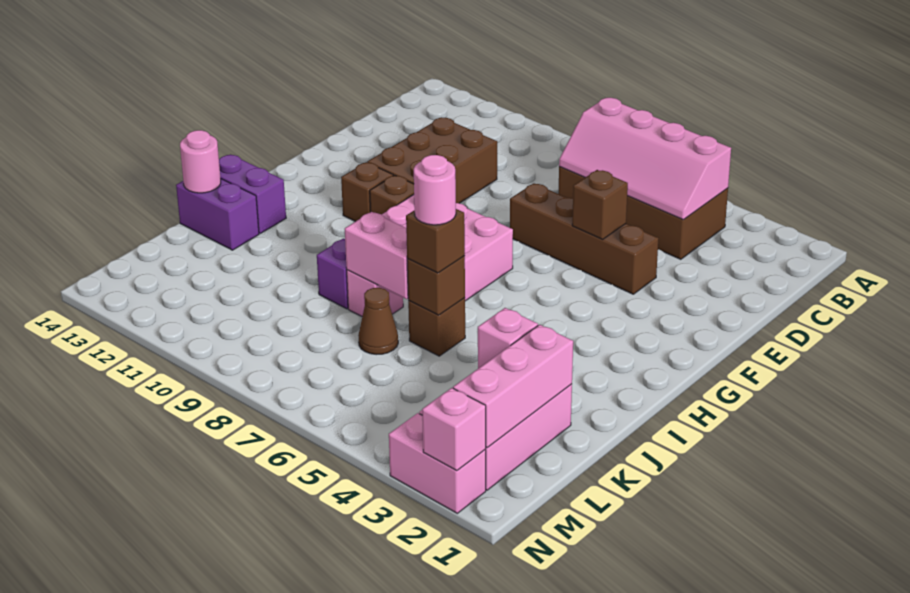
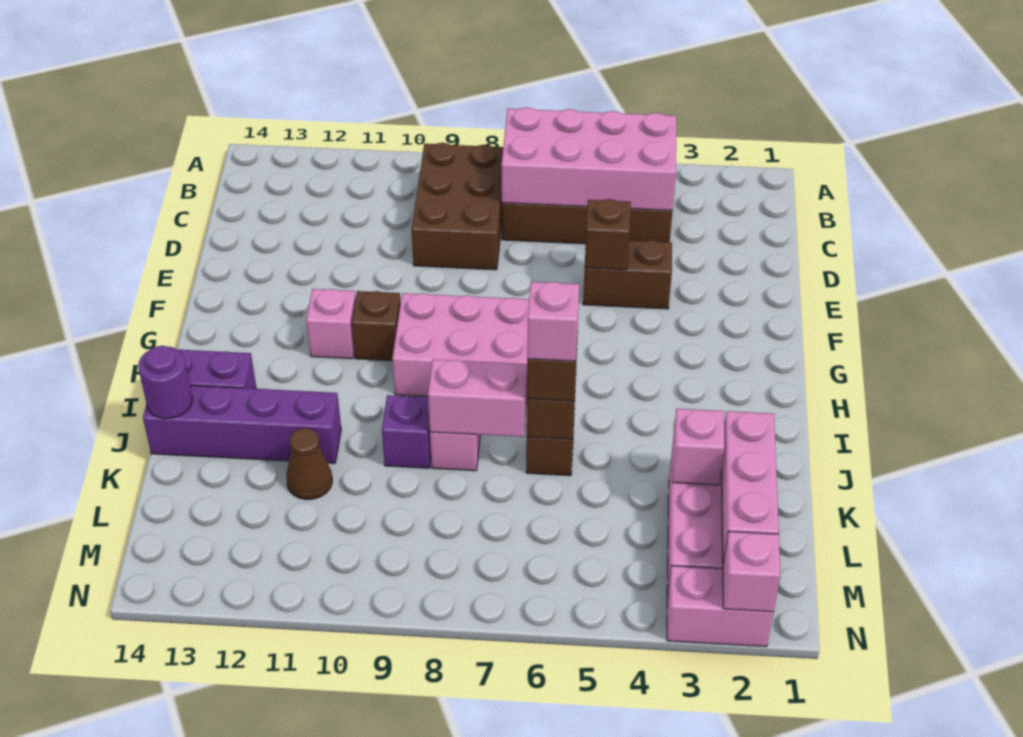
pink 2x4 slope [559,98,731,220] -> pink 2x4 brick [502,107,676,210]
brown 2x3 brick [367,118,497,203] -> brown 2x3 brick moved to [412,143,503,270]
brown 1x4 brick [510,183,658,294] -> brown 1x2 brick [583,240,672,309]
brown 1x1 brick [341,162,393,222] -> pink 1x1 brick [306,289,356,359]
pink 1x1 round brick [414,155,456,225] -> pink 1x1 brick [527,282,579,361]
purple 1x2 brick [176,179,259,250] -> purple 1x4 brick [143,385,341,463]
pink 1x1 round brick [180,130,221,193] -> purple 1x1 round brick [138,346,192,419]
brown 1x1 cone [358,288,398,355] -> brown 1x1 cone moved to [287,428,332,500]

